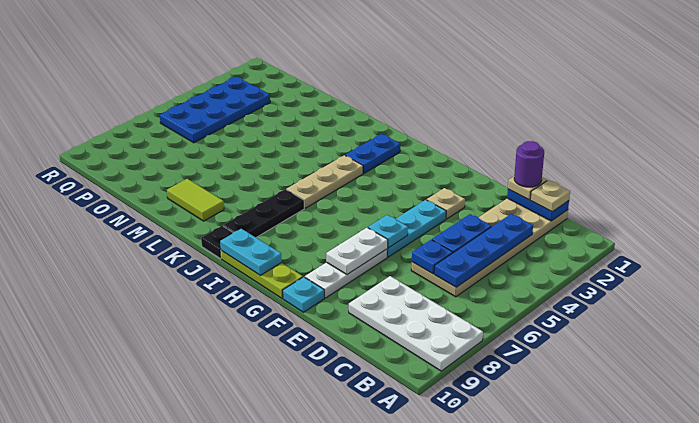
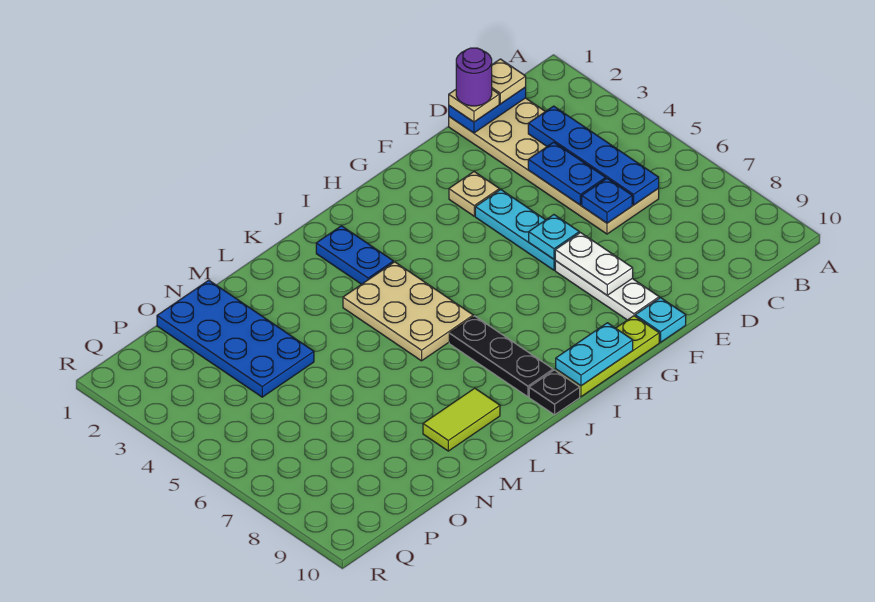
white 2x4 plate [349,276,483,371] -> none
tan 1x3 plate [286,155,363,208] -> tan 2x3 plate [343,262,473,361]
blue 2x4 plate [160,77,270,143] -> blue 2x4 plate moved to [157,280,314,397]

